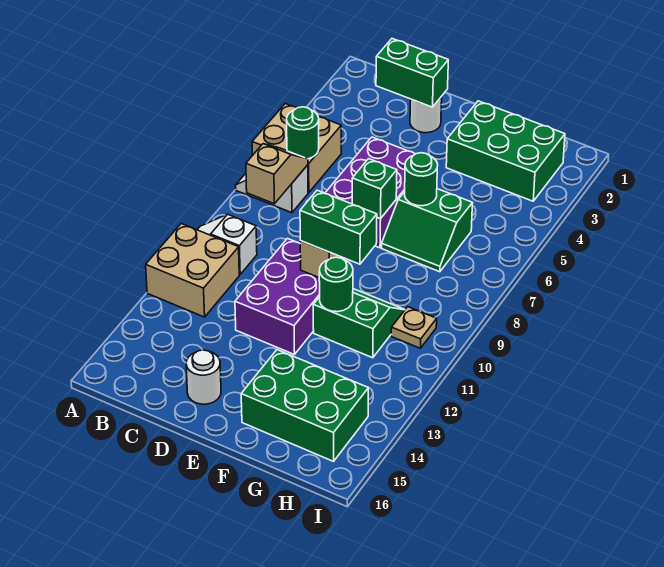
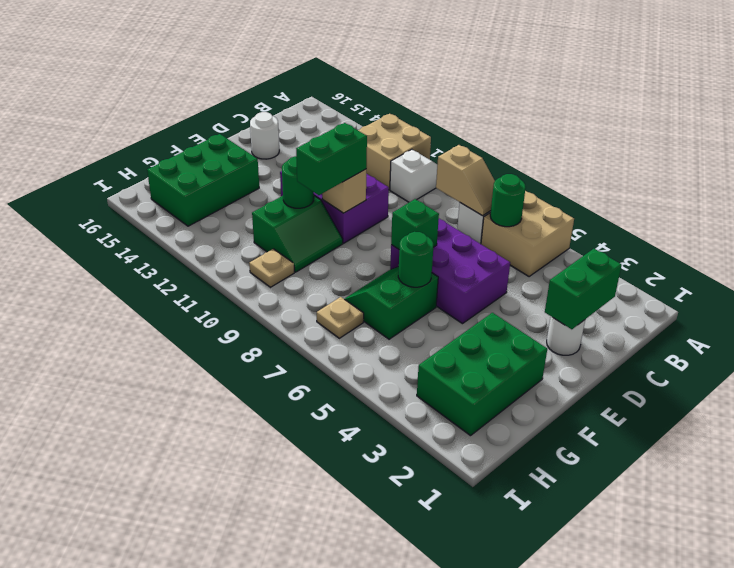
none -> tan 1x1 plate [317,297,364,338]

